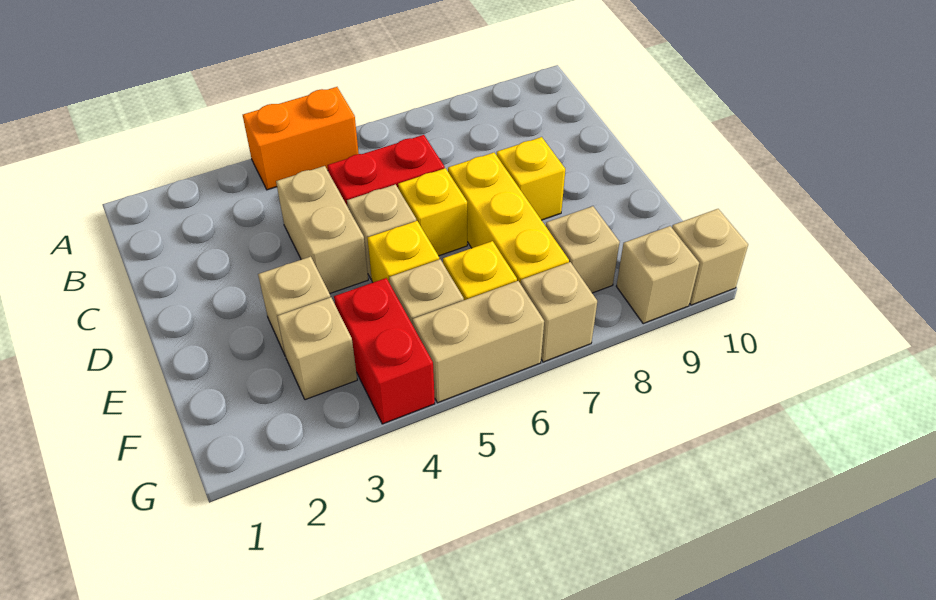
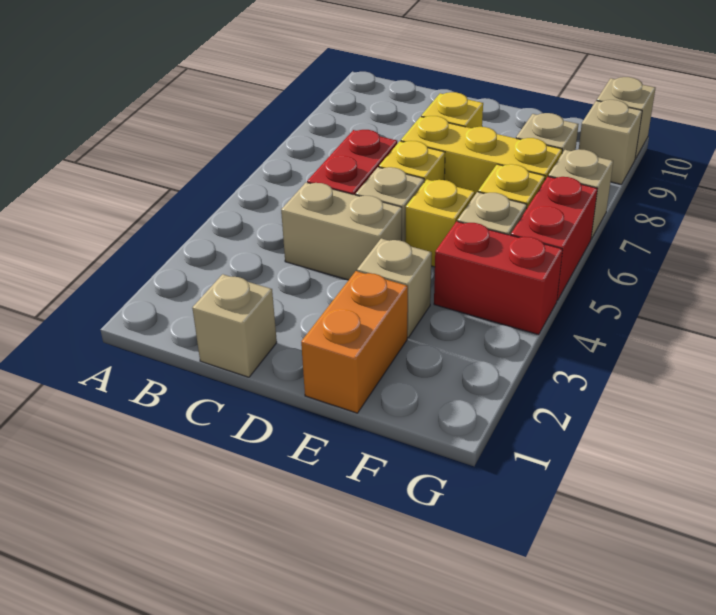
orange 1x2 brick [243,87,359,190] -> orange 1x2 brick moved to [301,271,408,413]
tan 1x1 brick [277,297,357,400] -> tan 1x1 brick moved to [192,274,277,377]
tan 1x2 brick [412,281,544,403] -> red 1x2 brick [511,177,597,301]

